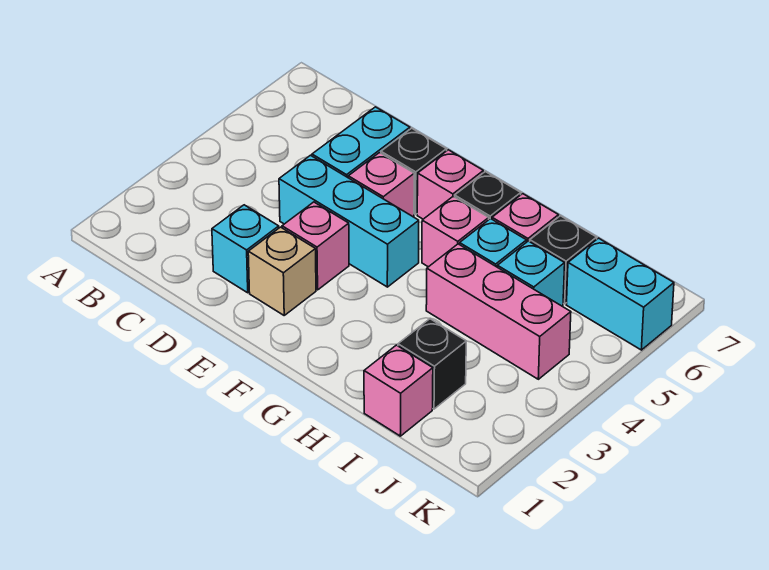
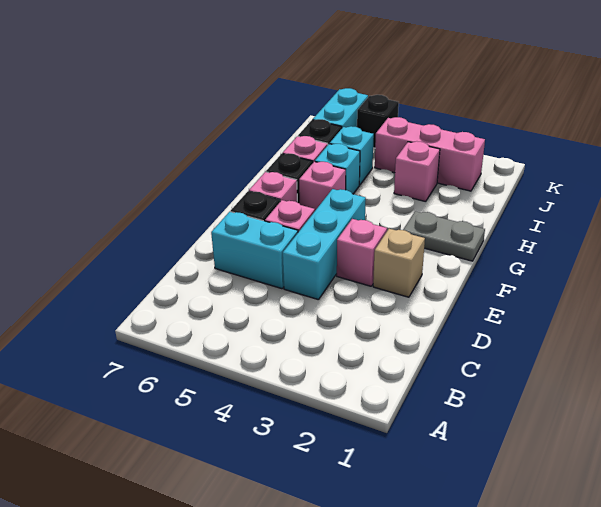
cyan 1x1 brick [212,205,279,293] -> none
none -> grey 1x2 plate [403,211,485,261]
pink 1x3 brick [426,244,571,379] -> pink 1x3 brick turned to [375,117,485,191]
pink 1x1 brick [364,345,433,436] -> pink 1x1 brick moved to [394,141,440,202]
black 1x1 brick [398,319,466,409] -> black 1x1 brick moved to [357,95,399,148]

